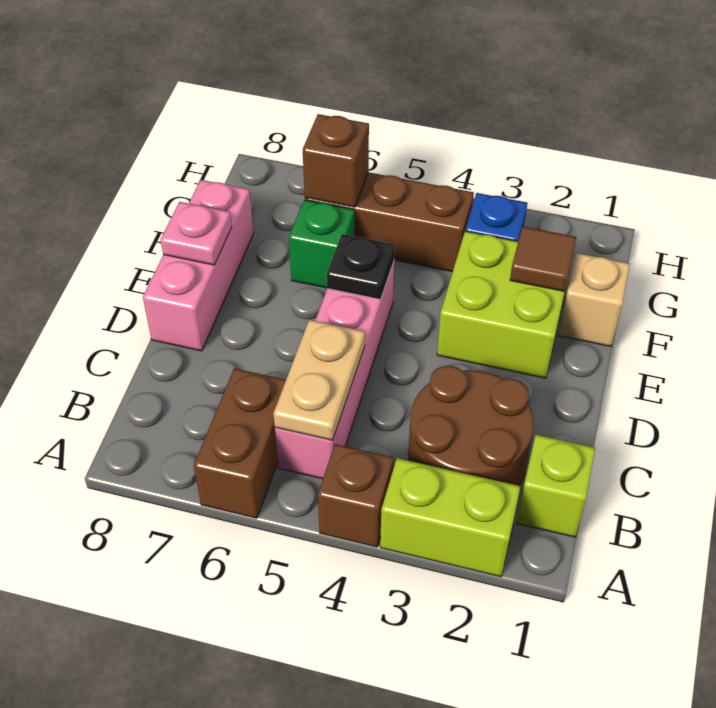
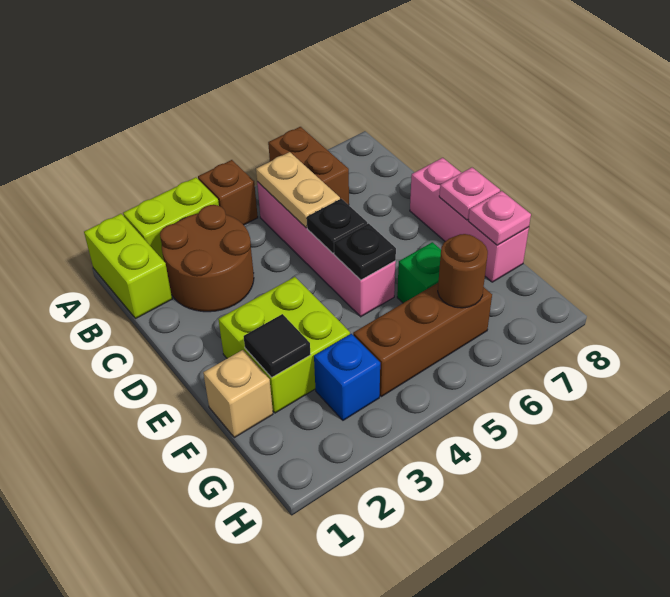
lime 1x1 brick [517,435,595,537] -> lime 1x2 brick [84,214,172,319]
none -> black 1x1 plate [307,199,367,253]
brown 1x1 tile [510,227,576,291] -> black 1x1 tile [244,314,311,378]
none -> pink 1x1 plate [468,191,531,245]
brown 1x1 brick [303,114,369,207] -> brown 1x1 round brick [438,234,488,308]

